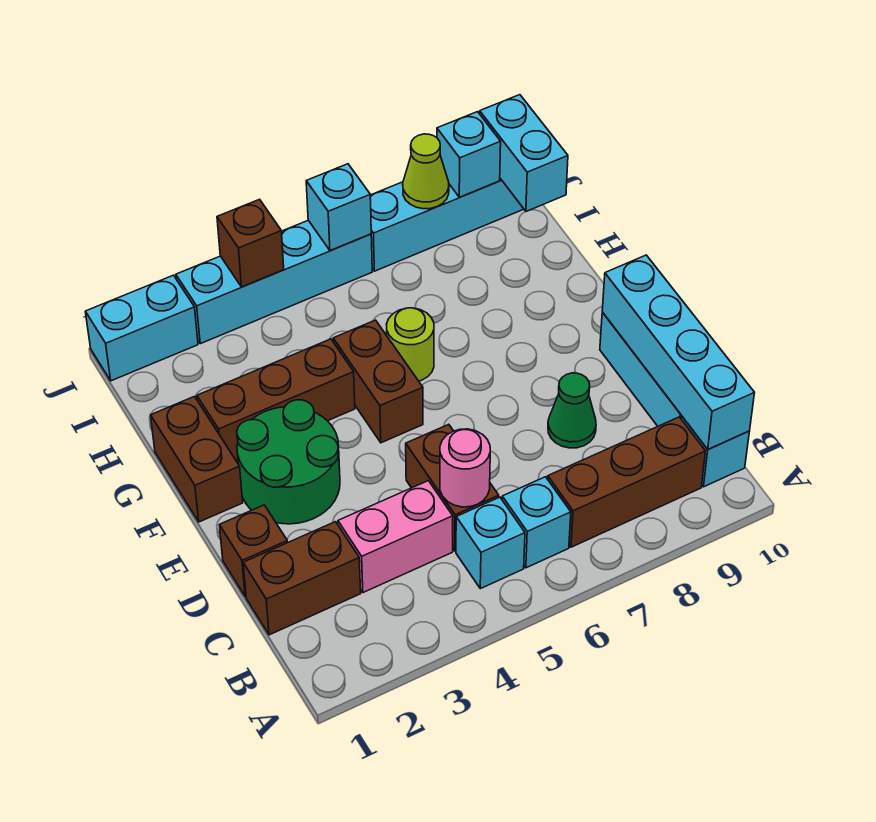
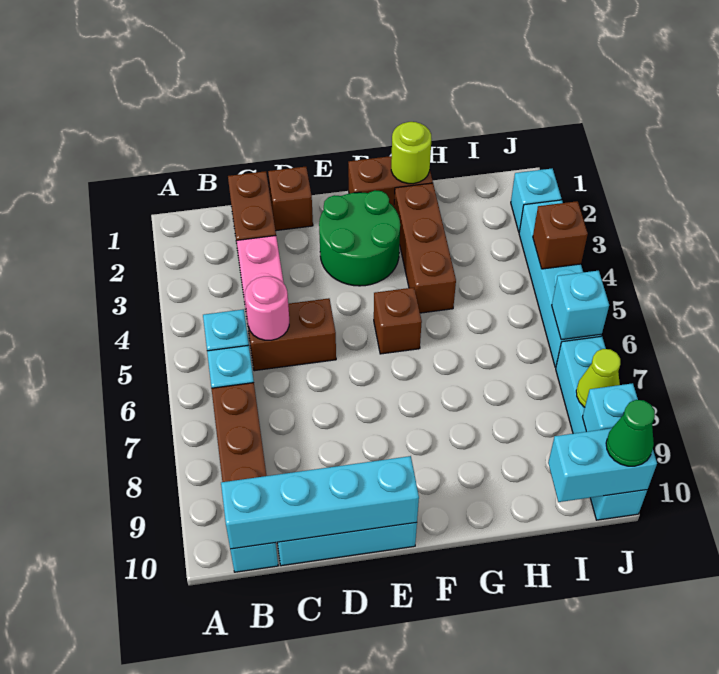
green 1x1 cone [548,373,596,448] -> green 1x1 cone moved to [606,400,655,466]
brown 1x2 brick [333,320,423,443] -> brown 1x1 brick [374,288,422,354]
lime 1x1 round brick [386,308,434,381] -> lime 1x1 round brick moved to [391,122,431,184]
cyan 1x2 brick [85,275,198,381] -> cyan 1x1 brick [511,168,561,232]

